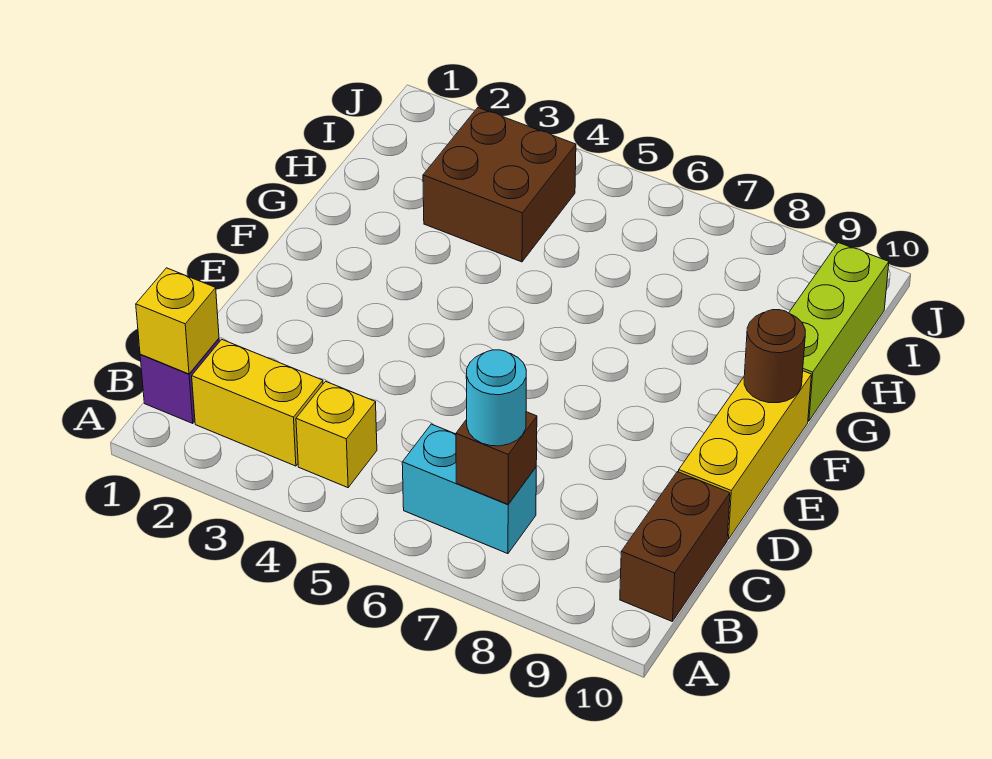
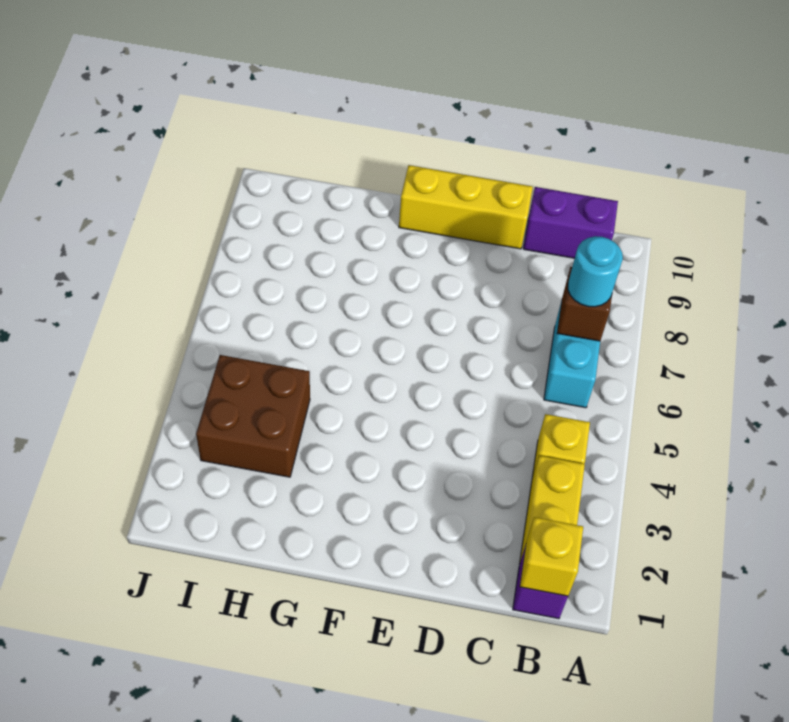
brown 1x2 brick [620,472,730,622] -> purple 1x2 brick [523,187,618,258]
brown 1x1 round brick [744,310,805,403] -> none
lime 1x3 brick [789,243,889,421] -> none

